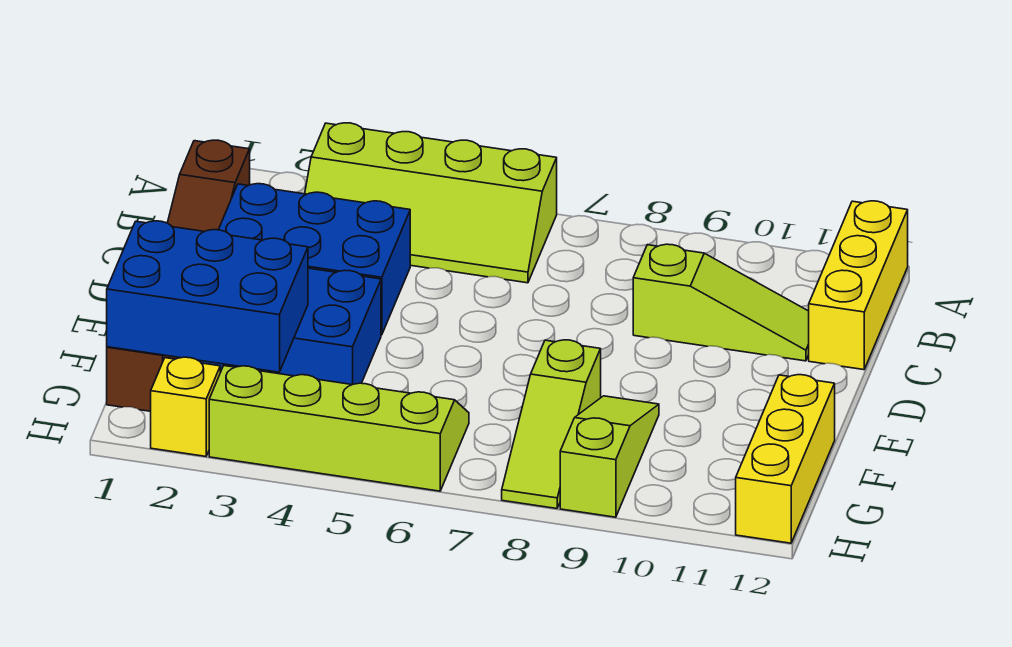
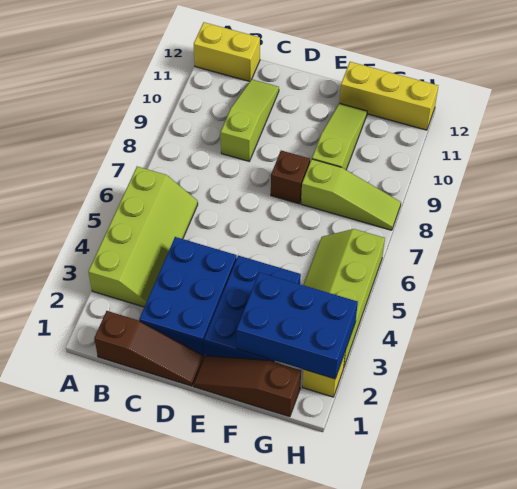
yellow 1x3 brick [809,201,908,370] -> yellow 1x2 brick [194,22,260,82]
none -> brown 1x1 brick [271,151,310,204]
blue 2x3 brick [107,221,308,372] -> blue 2x3 brick turned to [236,272,358,379]
lime 1x3 slope [560,396,659,517] -> lime 1x3 slope turned to [312,103,367,170]

